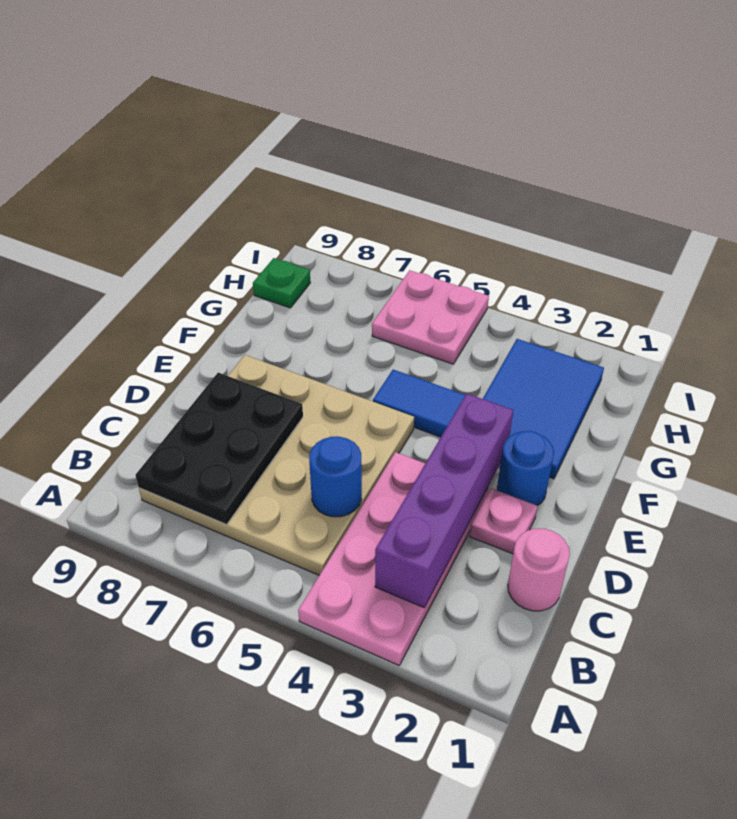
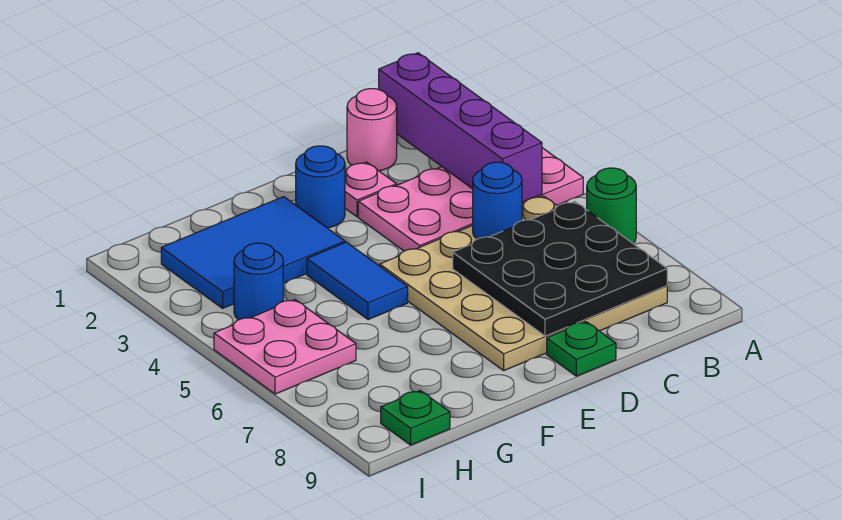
none -> green 1x1 round brick [587,168,636,243]
purple 1x4 brick [375,394,513,608] -> purple 1x4 brick turned to [379,53,542,202]
black 2x3 plate [135,373,303,525] -> black 3x3 plate [453,201,667,336]
none -> green 1x1 plate [547,322,616,376]
none -> blue 1x1 round brick [234,243,283,320]

